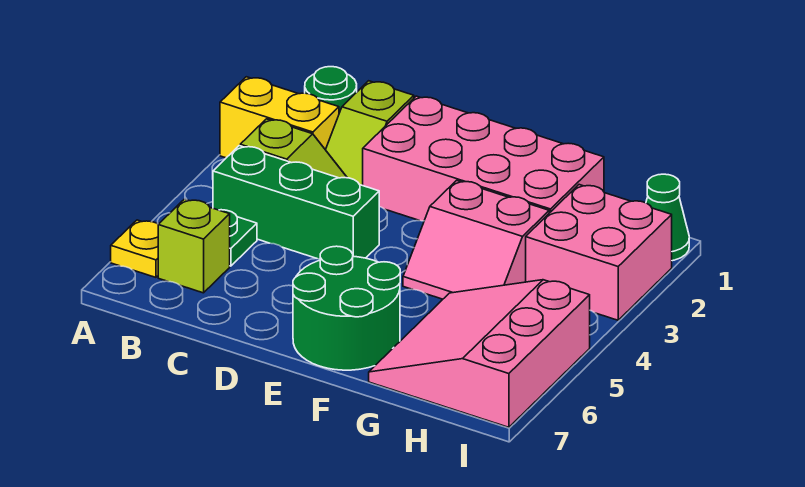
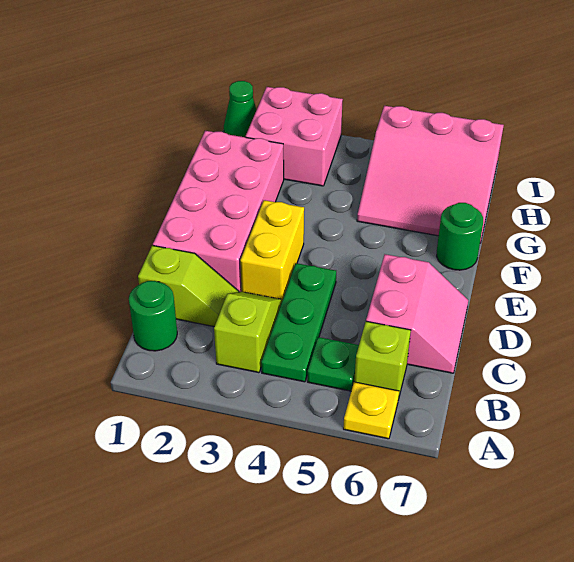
yellow 1x2 brick [220,77,339,158] -> yellow 1x2 brick moved to [240,200,304,300]
green 1x3 brick [213,146,379,259] -> green 1x3 plate [261,263,336,382]
green 2x2 round brick [293,246,400,370] -> green 1x1 round brick [437,203,483,270]
pink 2x2 slope [403,180,549,299] -> pink 2x2 slope moved to [366,254,468,373]

